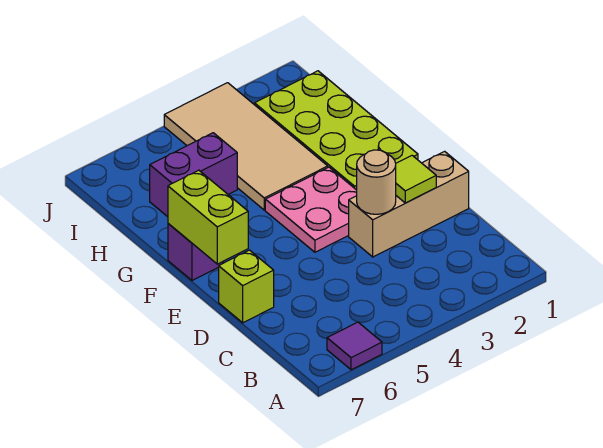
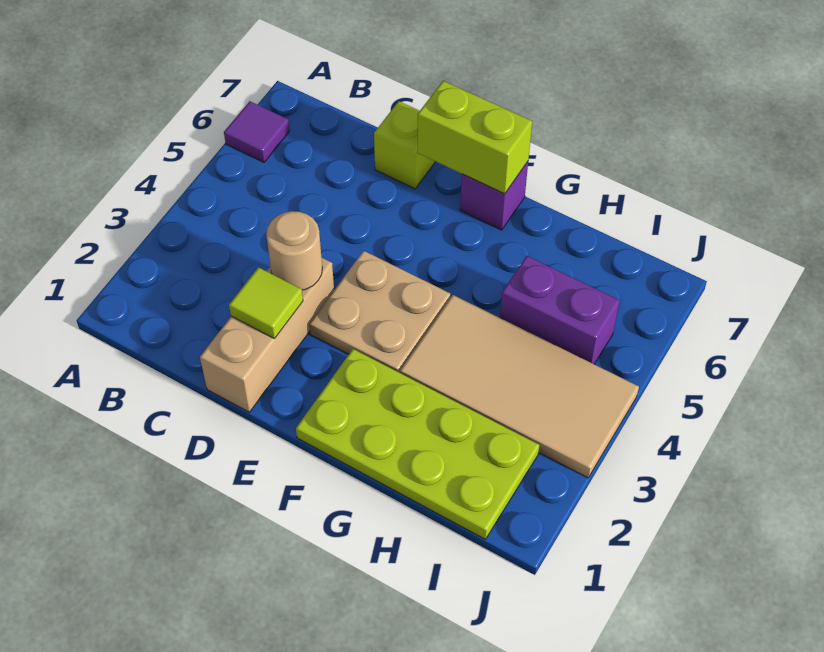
pink 2x2 plate [265,167,357,252] -> tan 2x2 plate [309,251,451,373]
purple 1x2 brick [150,133,237,217] -> purple 1x2 brick turned to [500,256,620,364]

